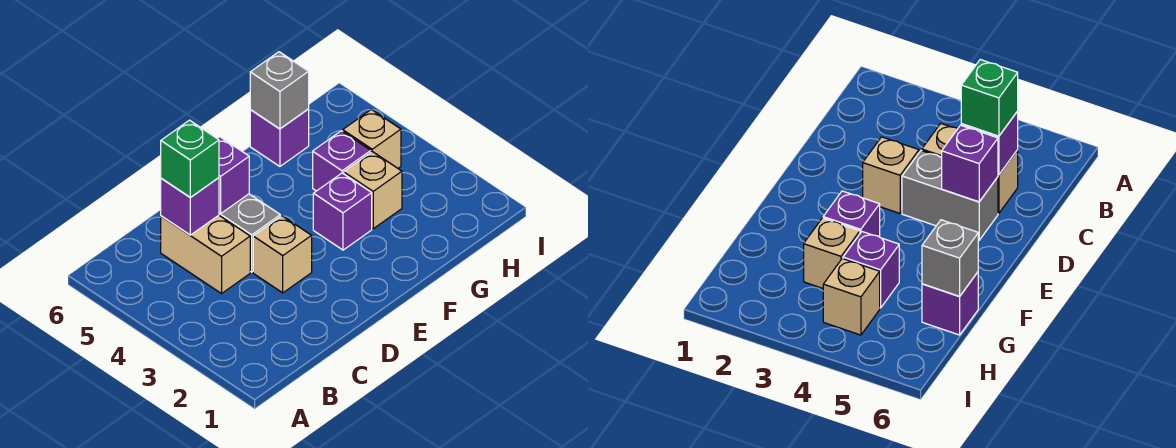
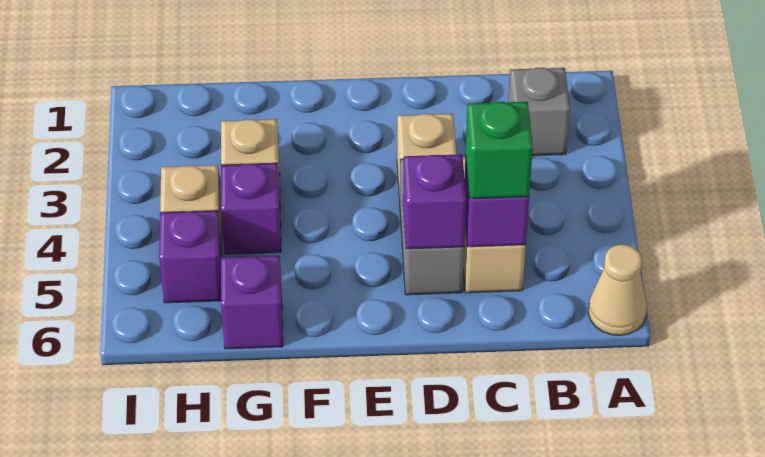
none -> tan 1x1 cone [588,245,647,335]
purple 1x1 brick [313,173,372,250] -> purple 1x1 brick moved to [159,211,222,303]
grey 1x1 brick [250,52,309,129] -> grey 1x1 brick moved to [508,68,570,155]

